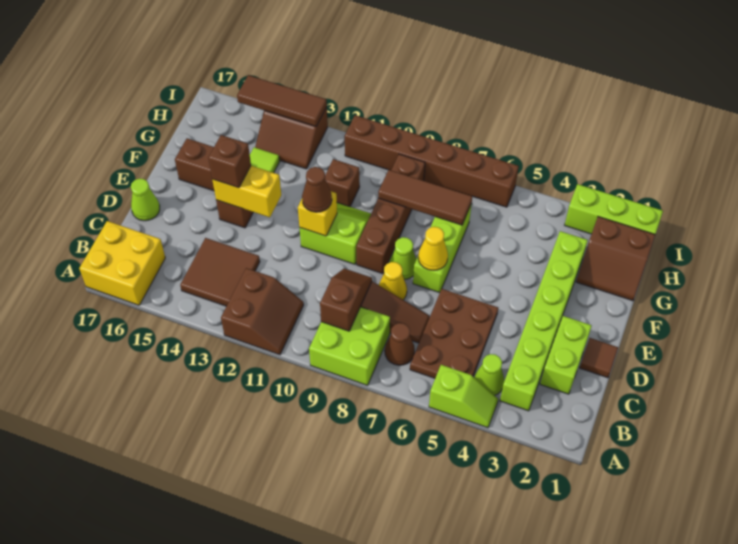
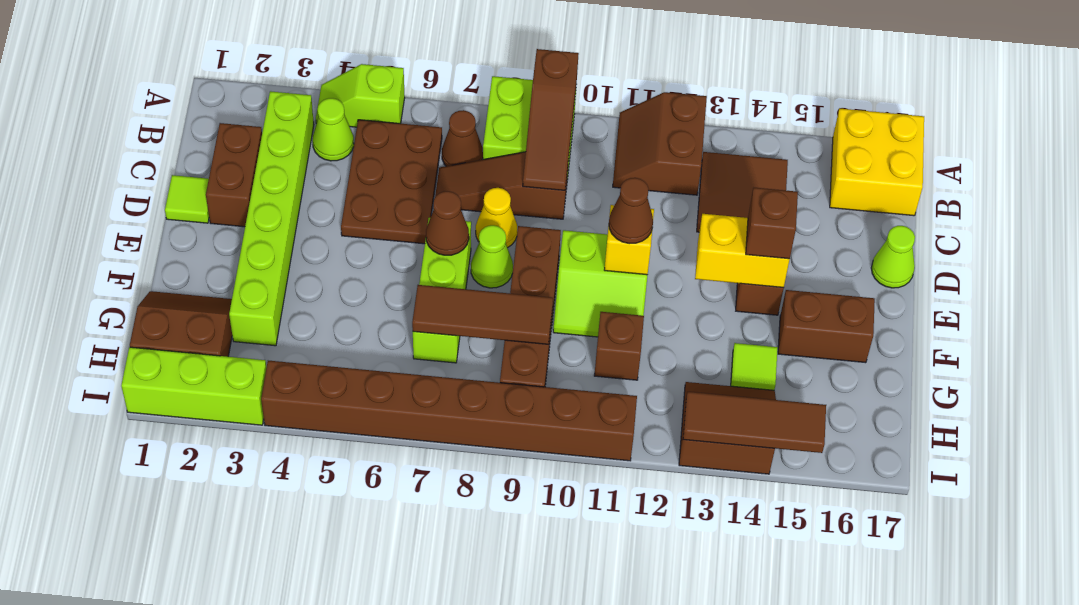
brown 1x2 slope [320,268,372,331] -> brown 1x3 slope [523,49,579,190]
lime 1x2 brick [540,316,592,394] -> brown 1x2 brick [206,123,262,227]
brown 1x1 tile [580,338,618,378] -> lime 1x1 tile [165,175,209,223]
yellow 1x1 cone [418,227,448,270] -> brown 1x1 cone [426,191,469,255]
brown 1x6 brick [345,115,519,207] -> brown 1x8 brick [261,361,637,461]

